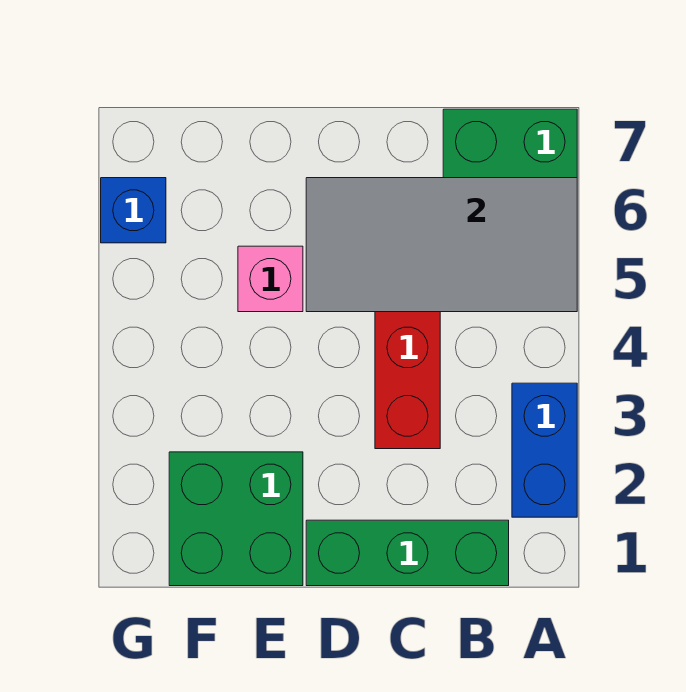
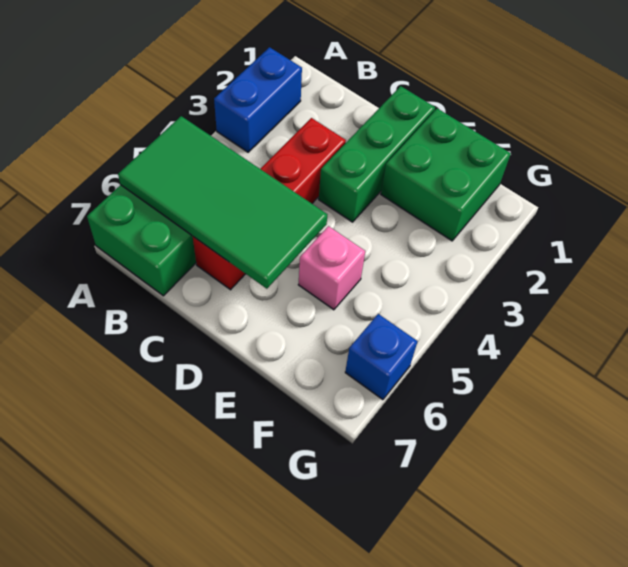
grey 2x4 tile [306,178,577,312] -> green 2x4 tile [118,116,327,289]
green 1x3 brick [306,520,509,586] -> green 1x3 brick turned to [319,86,435,222]

